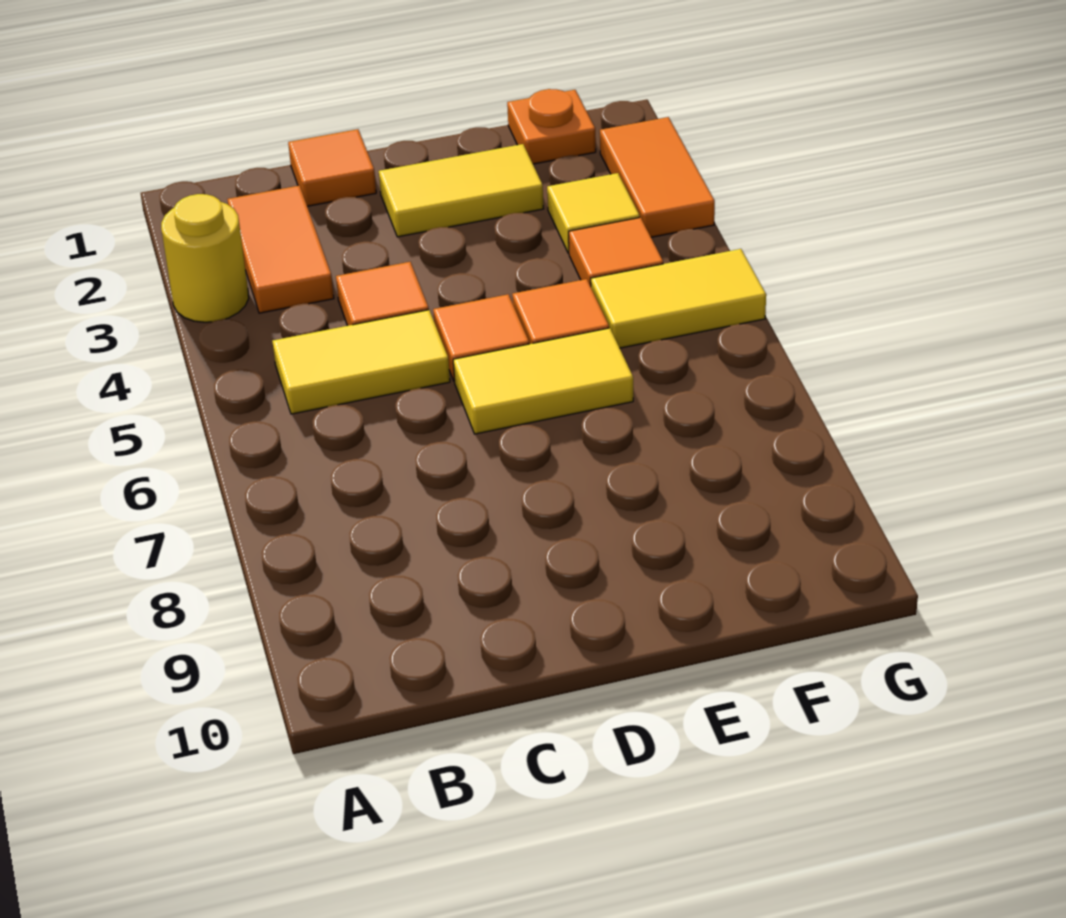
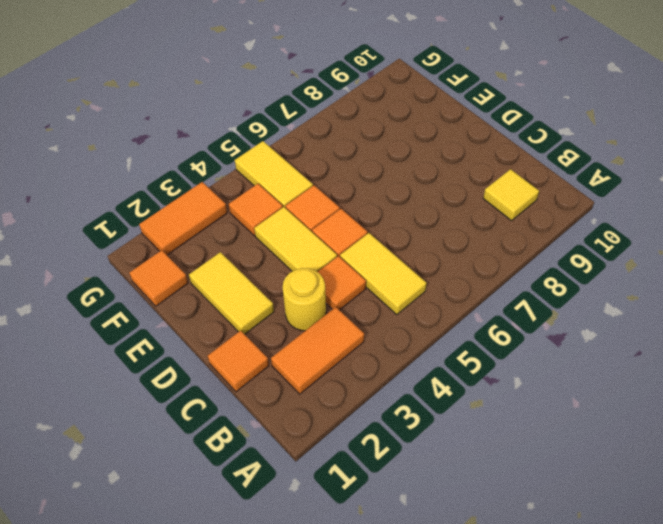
yellow 1x1 round brick [161,194,249,322] -> yellow 1x1 round brick moved to [283,268,326,331]
yellow 1x2 tile [453,328,633,434] -> yellow 1x2 tile moved to [254,207,337,272]
orange 1x1 plate [507,89,596,164] -> orange 1x1 tile [129,250,188,306]
yellow 1x1 tile [547,173,640,253] -> yellow 1x1 tile moved to [483,169,539,221]

